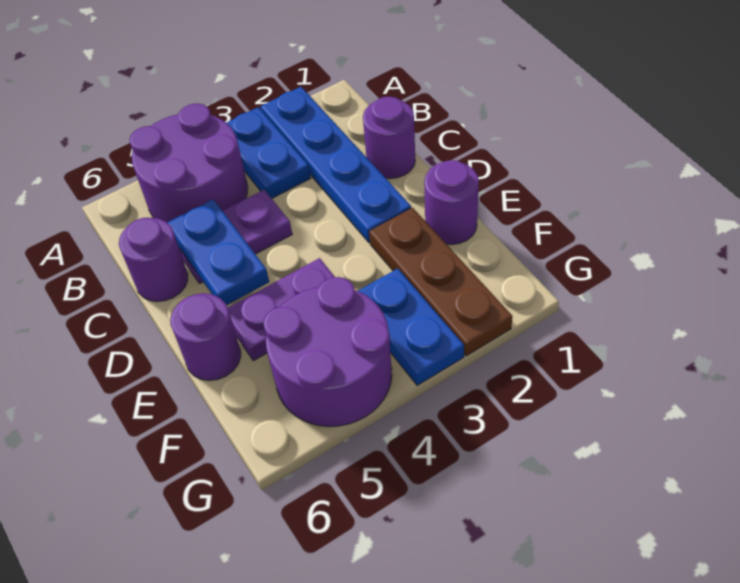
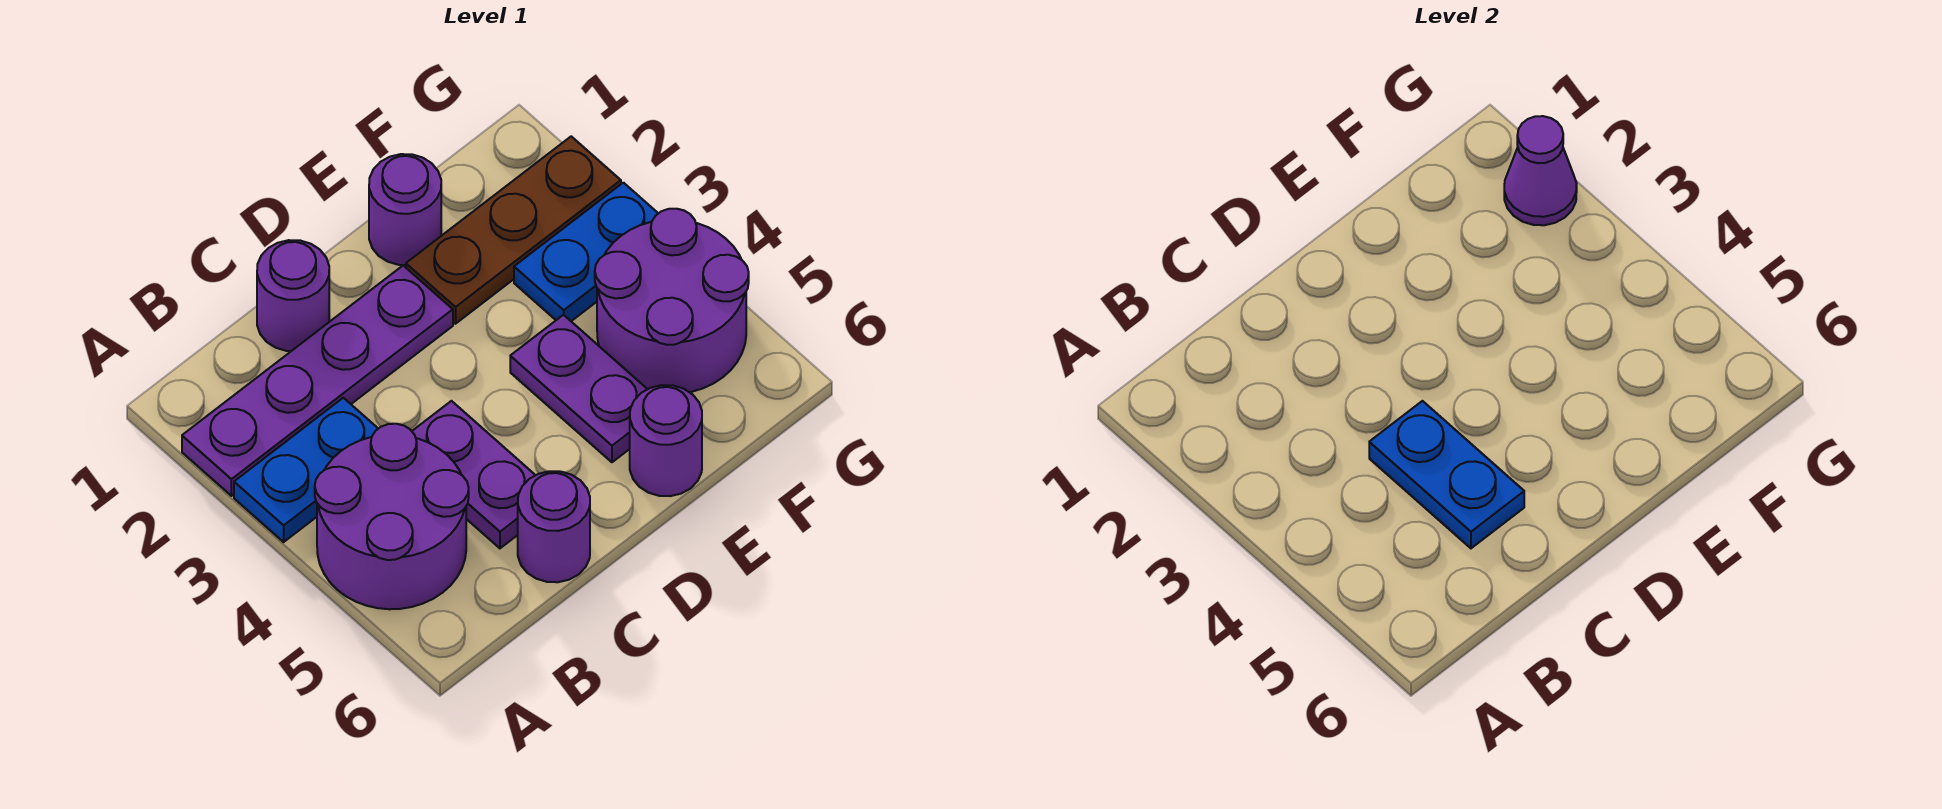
blue 1x4 plate [261,87,411,243] -> purple 1x4 plate [182,266,453,496]
blue 1x2 plate [167,199,269,305] -> blue 1x2 plate turned to [1369,401,1524,548]
none -> purple 1x1 cone [1504,116,1577,225]

